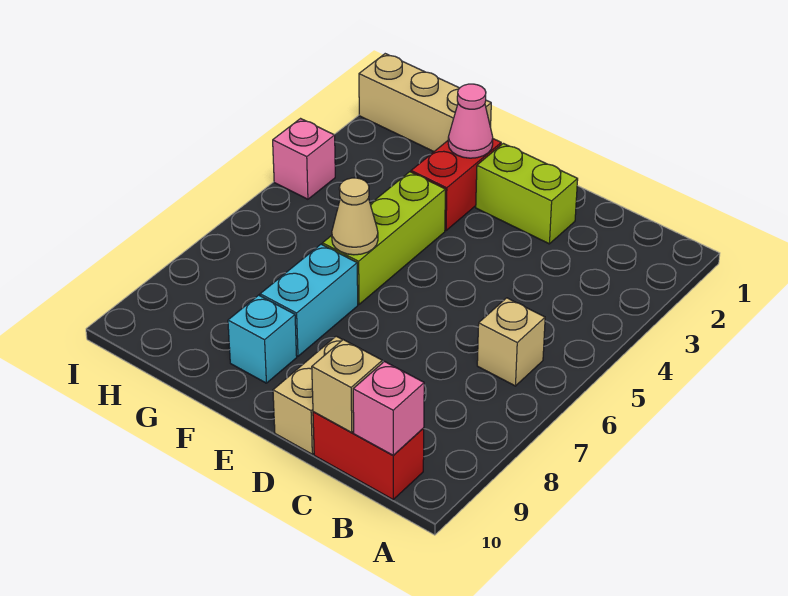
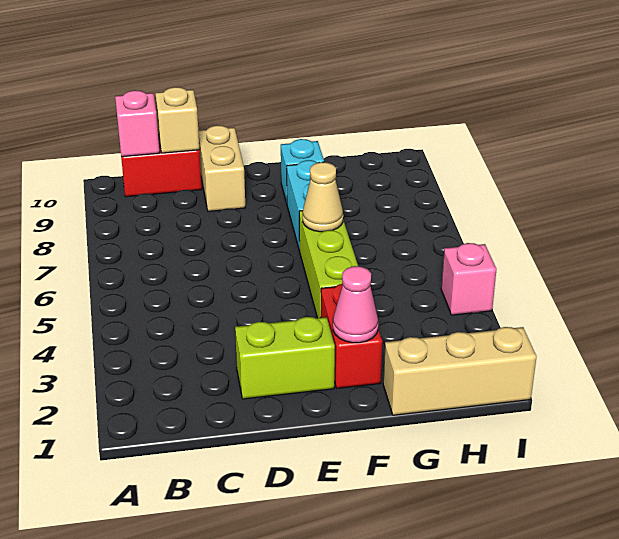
tan 1x1 brick [477,298,545,386] -> none

